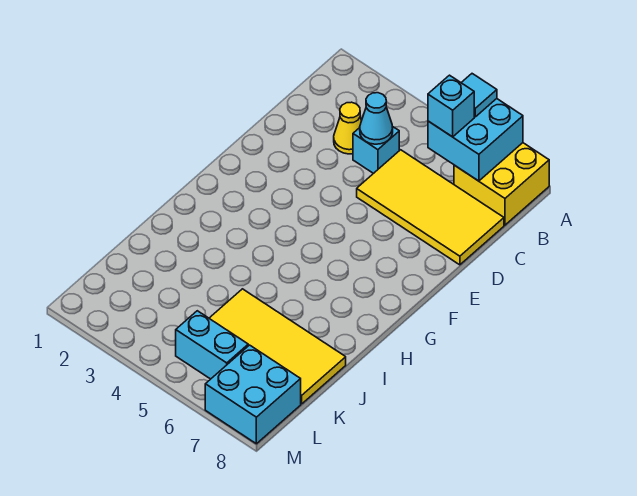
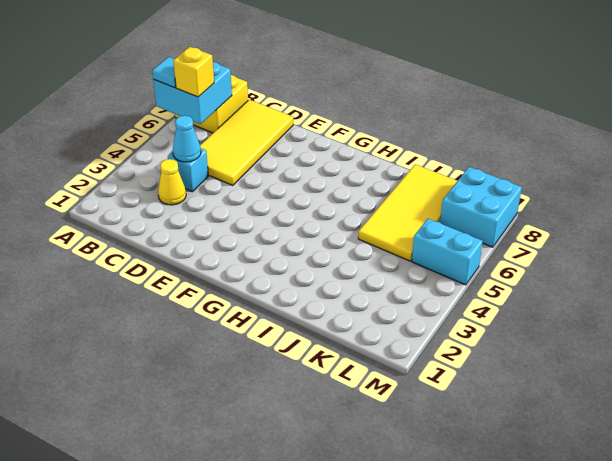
cyan 1x1 brick [428,75,474,137] -> yellow 1x1 brick [173,47,214,97]
cyan 1x2 brick [176,311,248,379] -> cyan 1x2 brick turned to [412,219,483,285]

